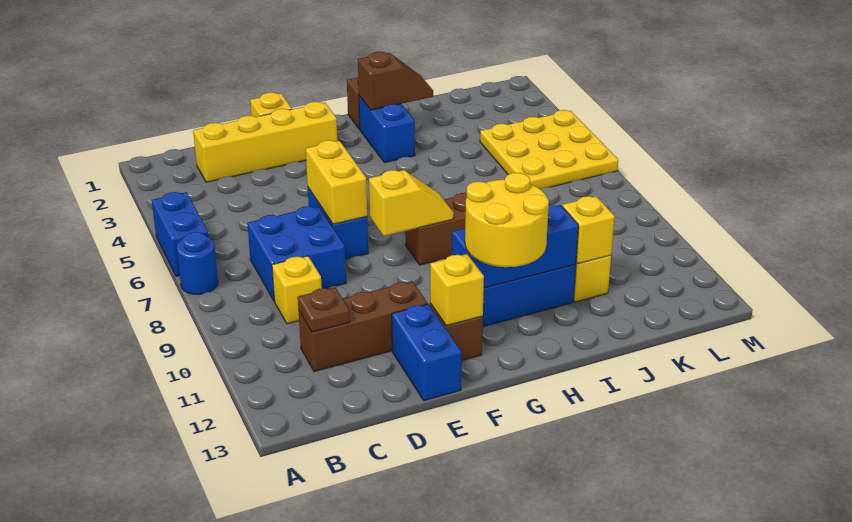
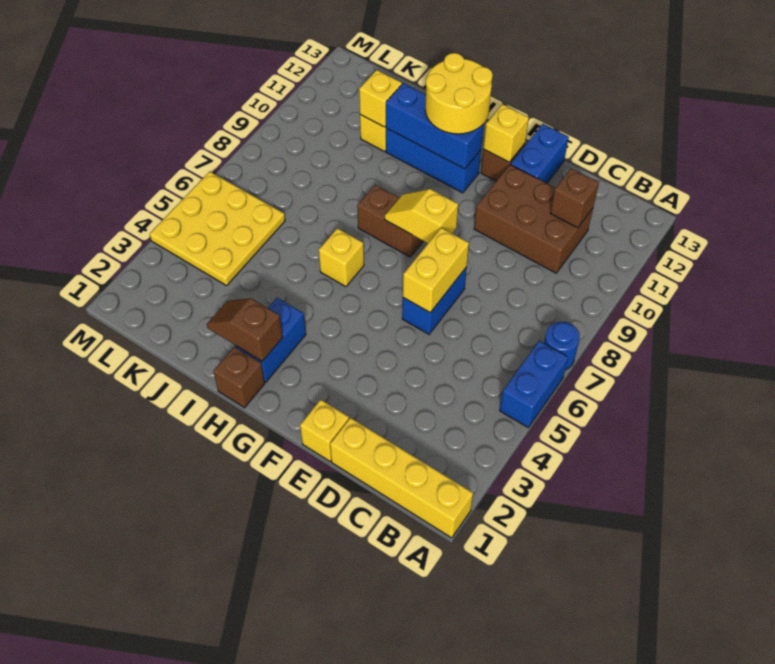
yellow 1x4 brick [193,102,337,182] -> yellow 1x4 brick moved to [330,418,473,538]
blue 2x2 brick [247,206,346,301] -> none
yellow 1x1 brick [272,256,322,324] -> yellow 1x1 brick moved to [319,228,364,287]
brown 1x3 brick [299,281,428,371] -> brown 2x3 brick [474,164,593,273]
brown 1x1 plate [298,287,350,332] -> brown 1x1 brick [550,168,599,228]

